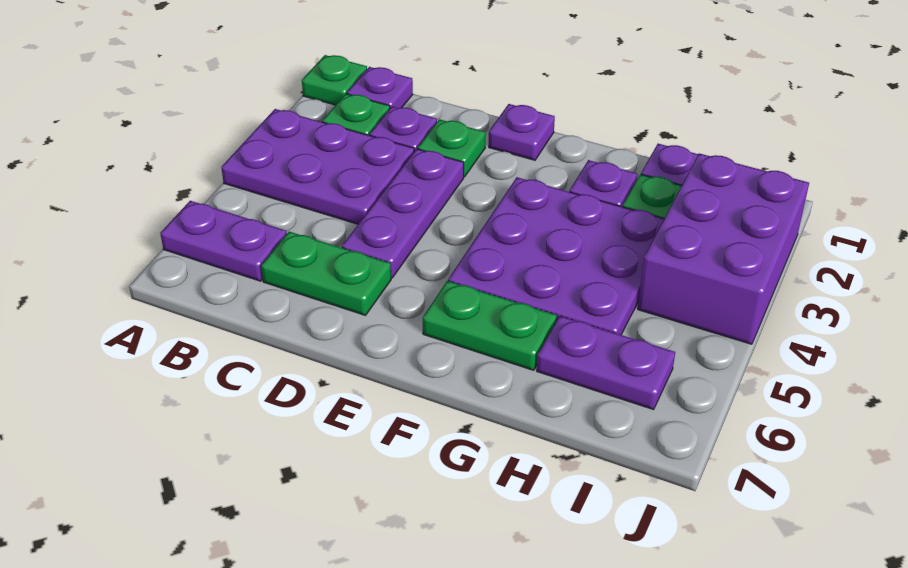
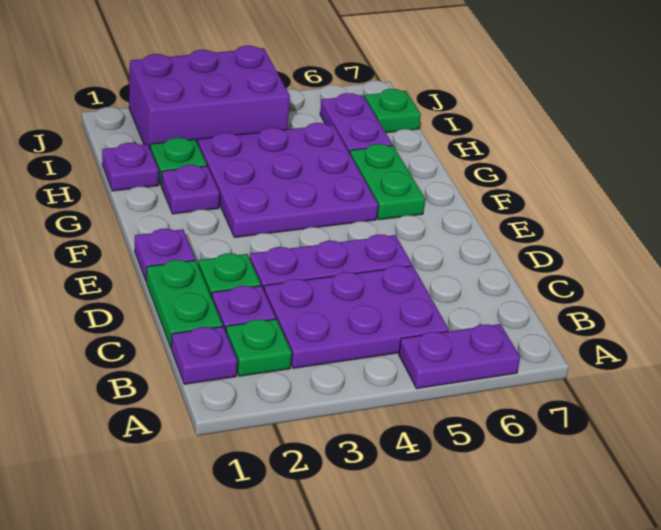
green 1x1 plate [302,55,367,105] -> green 1x1 plate moved to [365,89,421,133]
purple 2x3 plate [221,109,414,224] -> purple 2x3 plate turned to [264,266,449,368]
purple 1x2 plate [160,201,287,281] -> purple 1x2 plate turned to [399,324,520,389]
green 1x2 plate [261,232,391,316] -> green 1x2 plate moved to [146,260,223,348]

